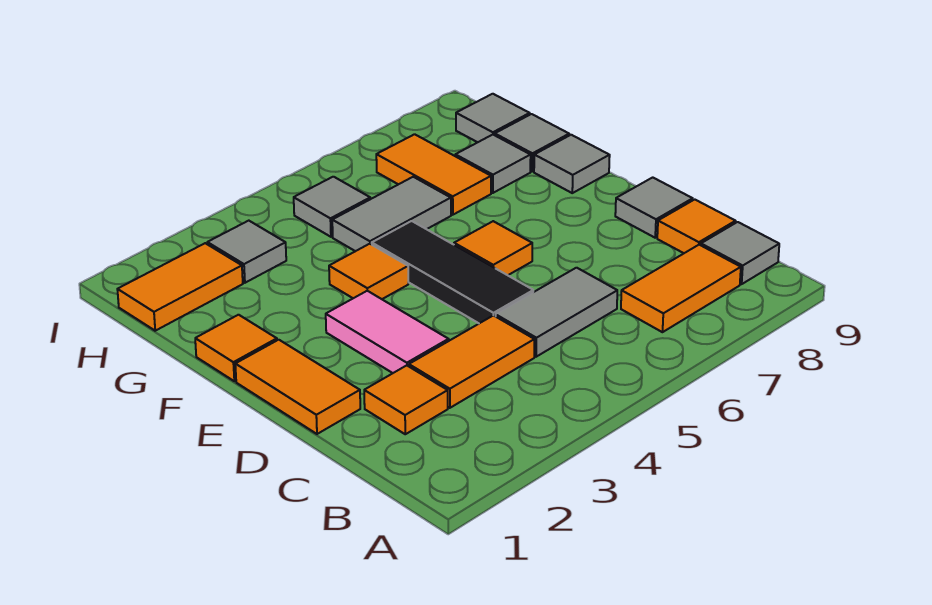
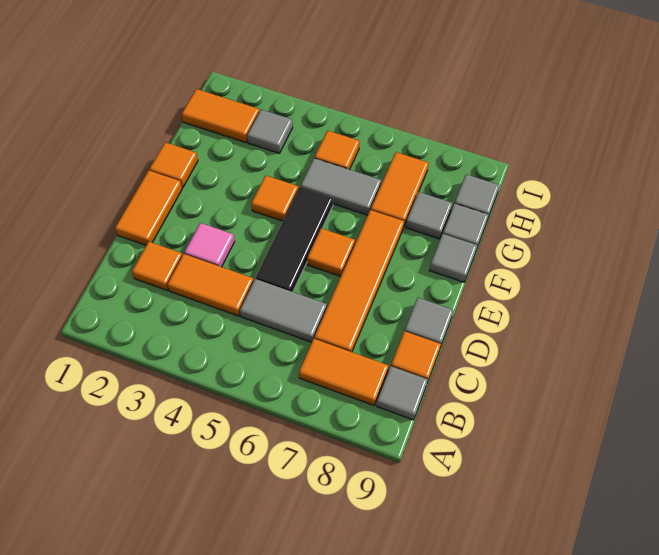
none -> orange 1x4 tile [314,210,404,352]
pink 1x2 tile [326,291,449,373] -> pink 1x1 tile [184,223,235,267]
grey 1x1 tile [294,177,370,237] -> orange 1x1 tile [314,131,360,170]

